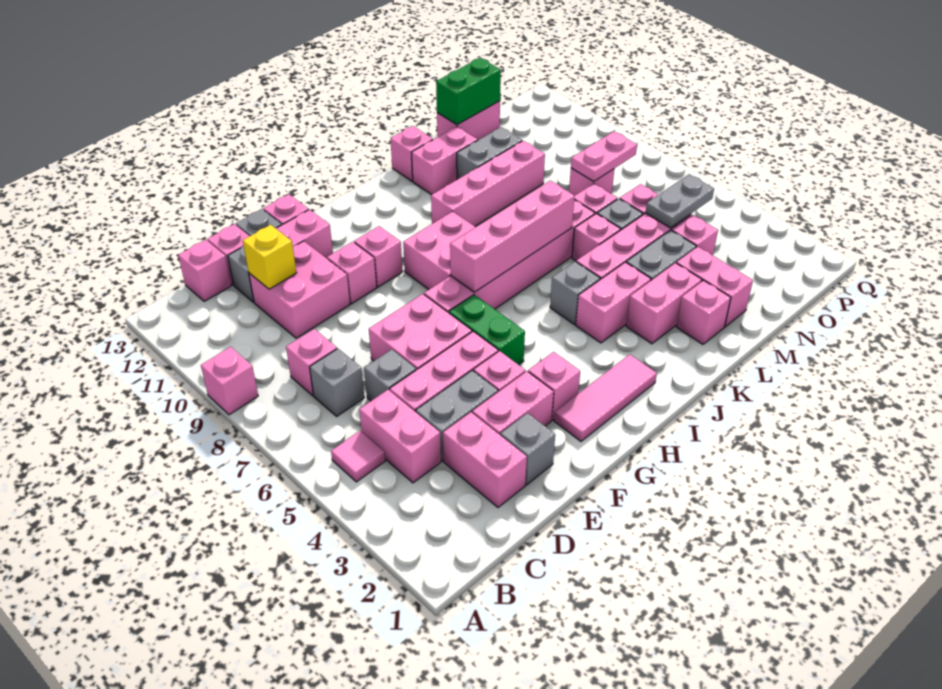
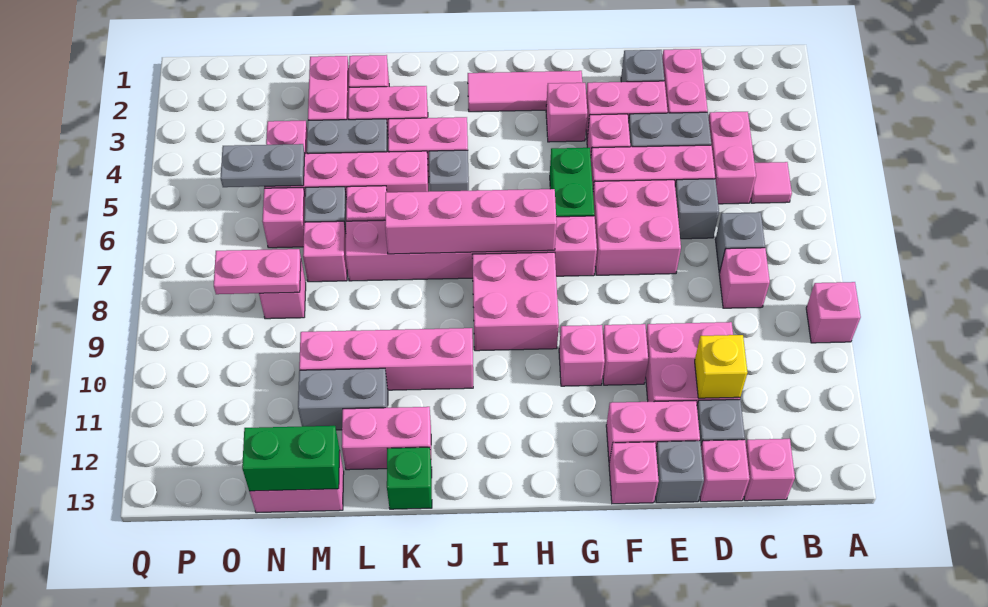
pink 1x1 brick [391,126,433,181] -> green 1x1 brick [387,447,432,509]

